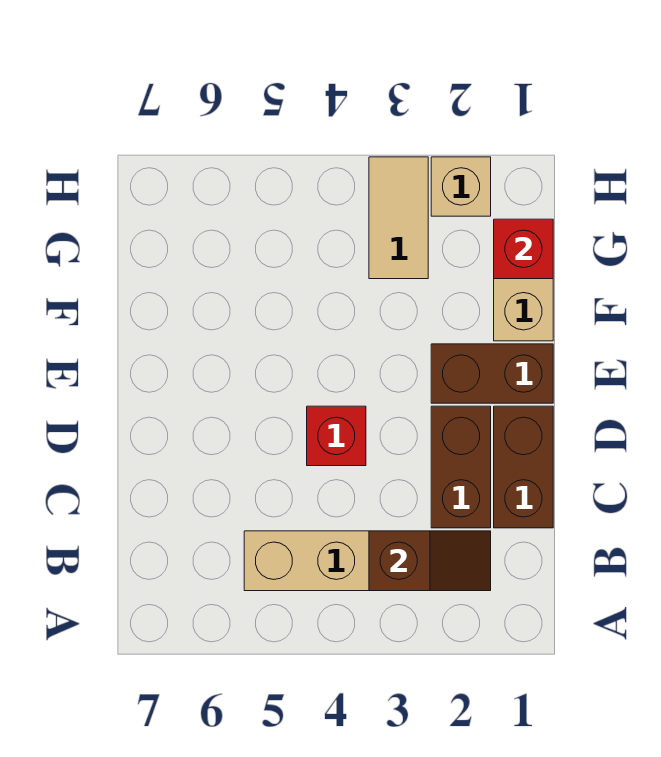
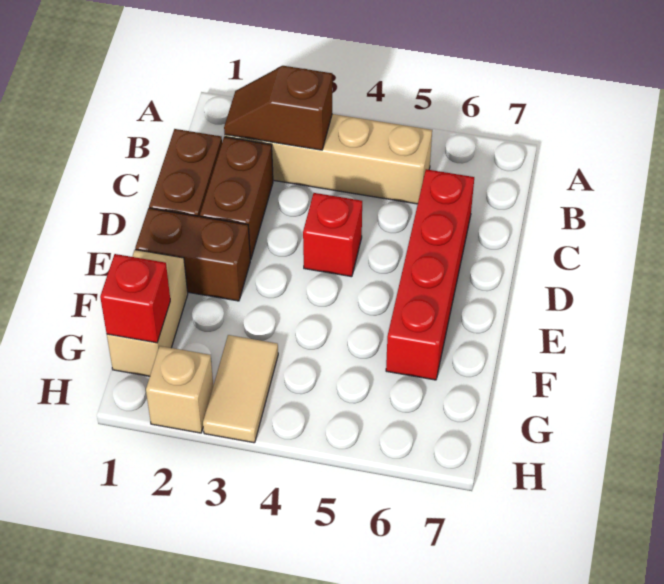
none -> red 1x4 brick [386,169,474,380]

